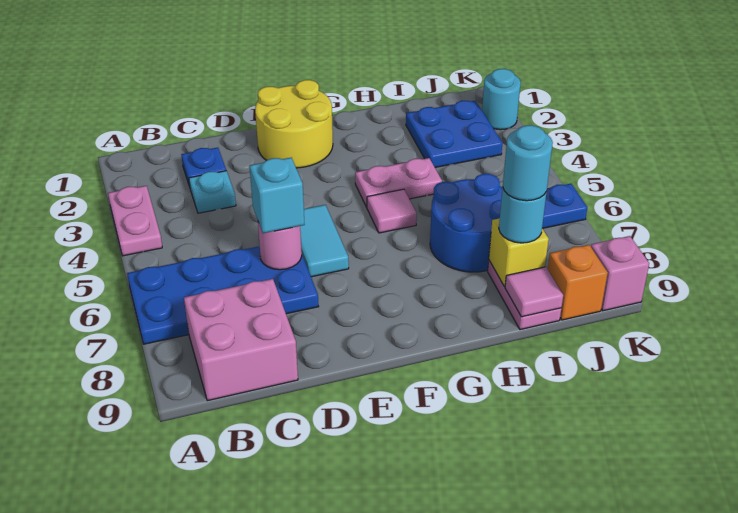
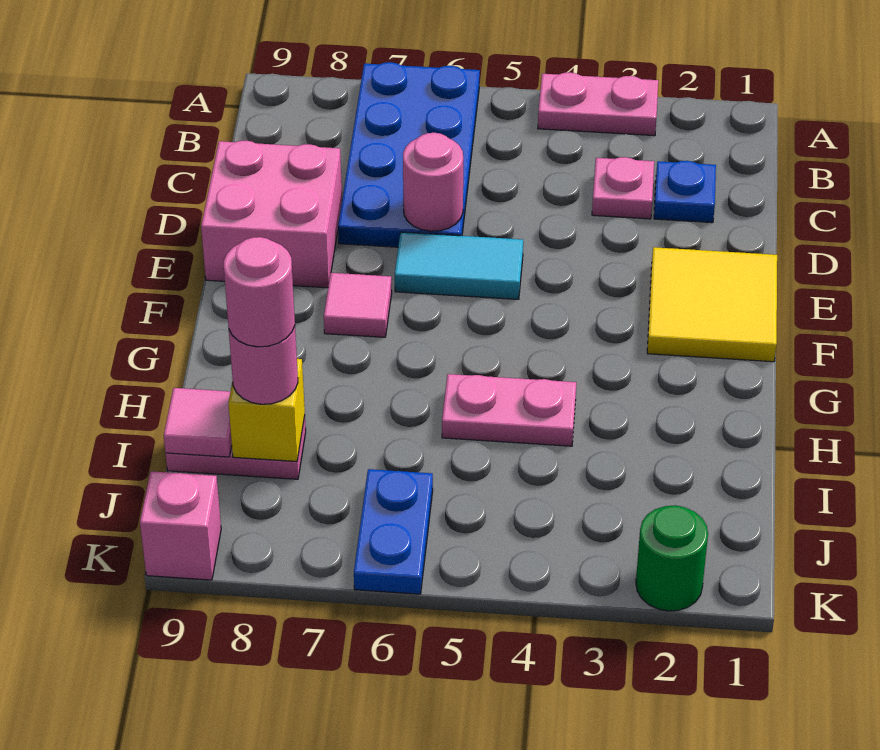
pink 2x2 brick [184,279,298,401] -> pink 2x2 brick moved to [201,141,342,288]
cyan 1x1 plate [189,171,236,213] -> pink 1x1 plate [592,157,654,219]
cyan 1x1 brick [250,158,305,233] -> none
yellow 2x2 round brick [255,80,333,168] -> yellow 2x2 tile [647,247,777,362]
pink 1x2 plate [355,158,442,207] -> pink 1x2 plate turned to [442,374,576,446]
pink 1x1 tile [367,189,417,233] -> pink 1x1 tile moved to [324,273,392,337]
blue 2x2 round brick [430,174,502,272] -> none
blue 2x2 plate [406,101,502,167] -> none
cyan 1x1 round brick [499,188,547,243] -> pink 1x1 round brick [229,326,298,404]
cyan 1x1 round brick [503,125,553,201] -> pink 1x1 round brick [224,237,295,347]
orange 1x1 brick [548,245,608,320] -> none
cyan 1x1 round brick [482,69,521,130] -> green 1x1 round brick [636,505,708,611]

